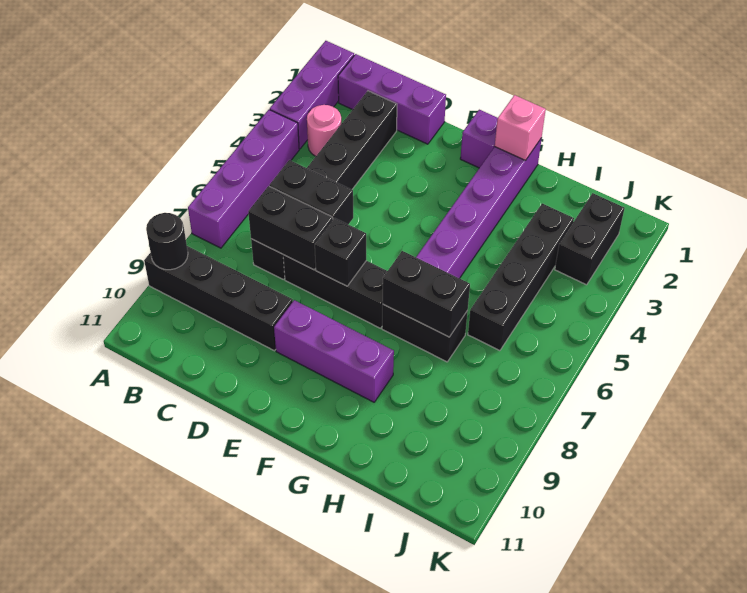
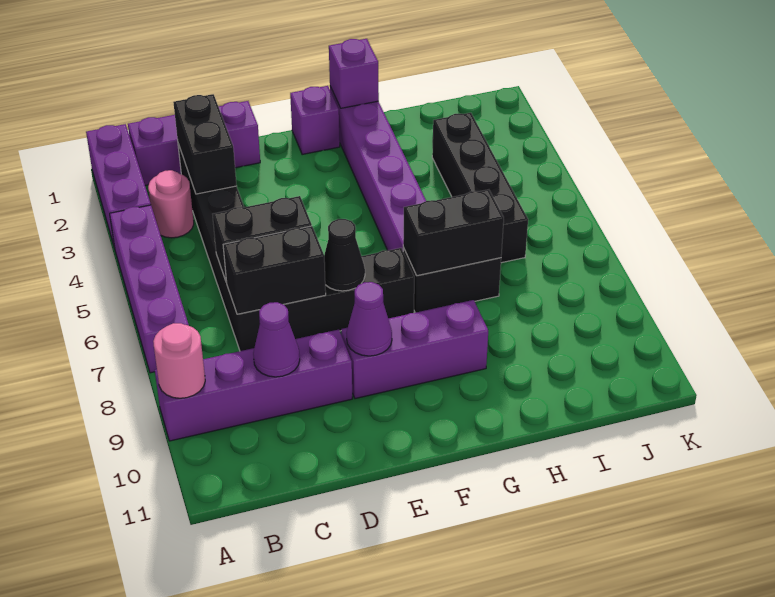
black 1x4 brick [144,246,293,351] -> purple 1x4 brick [155,330,352,441]
black 1x1 round brick [146,213,188,270] -> pink 1x1 round brick [153,323,205,398]
none -> purple 1x1 cone [253,302,300,377]
black 1x1 brick [315,218,366,286] -> black 1x1 cone [324,219,365,291]
none -> purple 1x1 cone [346,282,392,356]
pink 1x1 brick [495,95,546,161] -> purple 1x1 brick [329,39,379,108]
black 1x2 brick [555,193,624,285] -> black 1x2 brick moved to [173,94,237,194]

